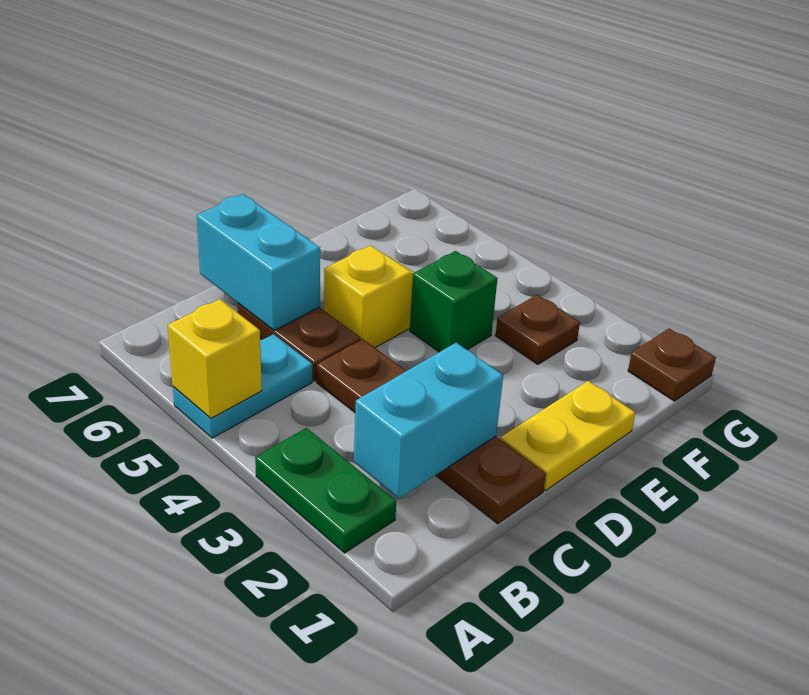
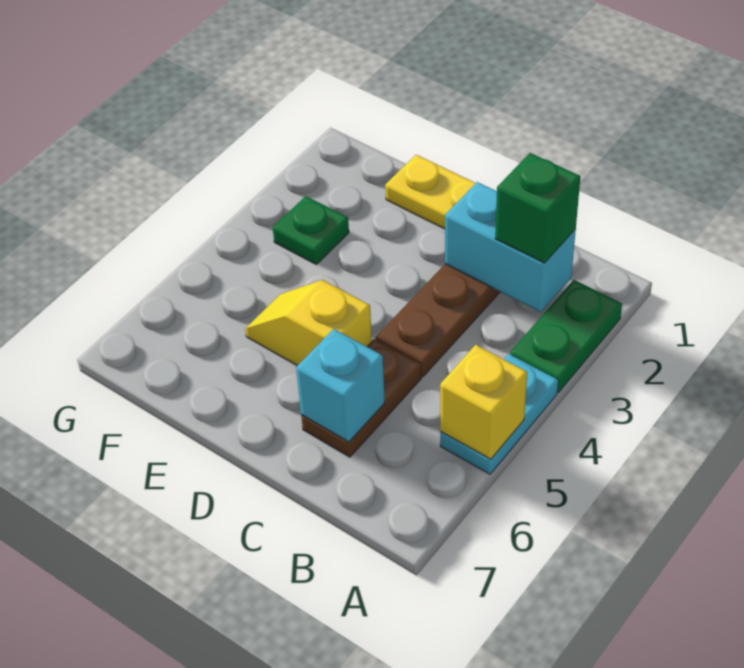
cyan 1x2 plate [173,334,312,438] -> cyan 1x2 plate turned to [440,354,558,474]
cyan 1x2 brick [197,194,320,331] -> cyan 1x1 brick [296,329,385,442]
green 1x1 brick [410,251,498,352] -> green 1x1 brick moved to [495,153,581,263]
brown 1x1 plate [495,295,580,364] -> green 1x1 plate [273,196,349,264]
brown 1x1 plate [628,329,716,401] -> none

